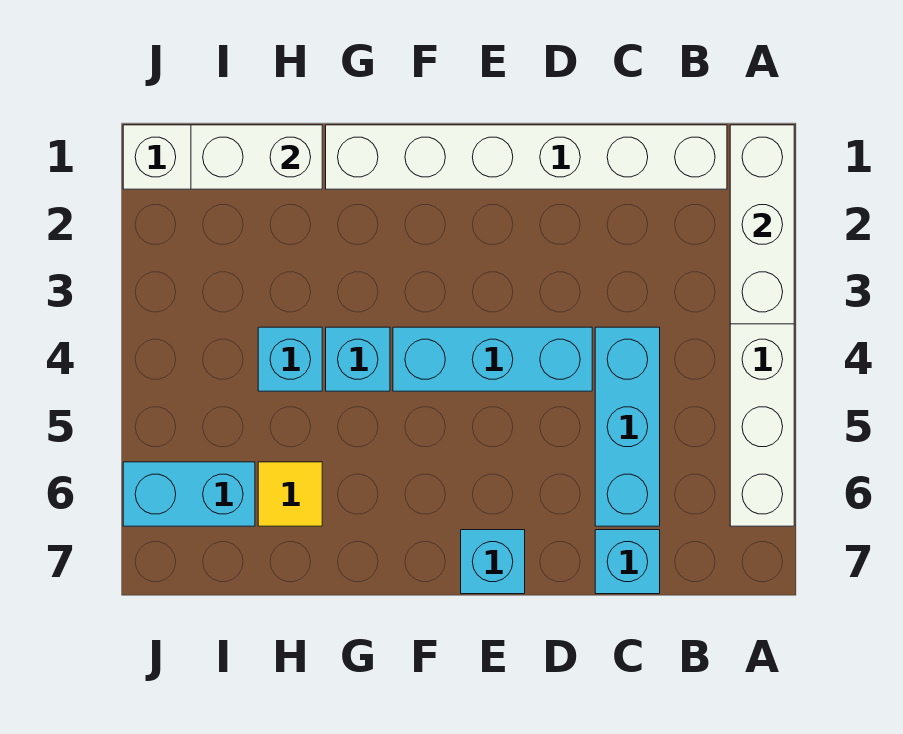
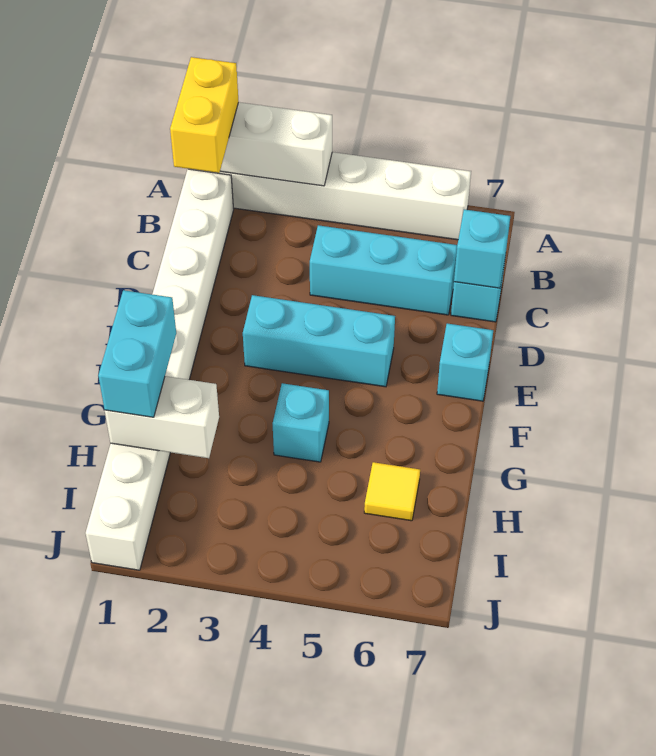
none -> yellow 1x2 brick [170,57,239,173]
cyan 1x3 brick [393,327,592,391] -> cyan 1x3 brick turned to [243,295,395,387]
white 1x2 brick [191,125,322,189] -> white 1x2 brick turned to [105,376,219,458]
cyan 1x1 brick [258,327,322,391] -> cyan 1x1 brick moved to [454,209,510,288]
cyan 1x2 brick [123,462,255,526] -> cyan 1x2 brick moved to [98,290,176,417]

